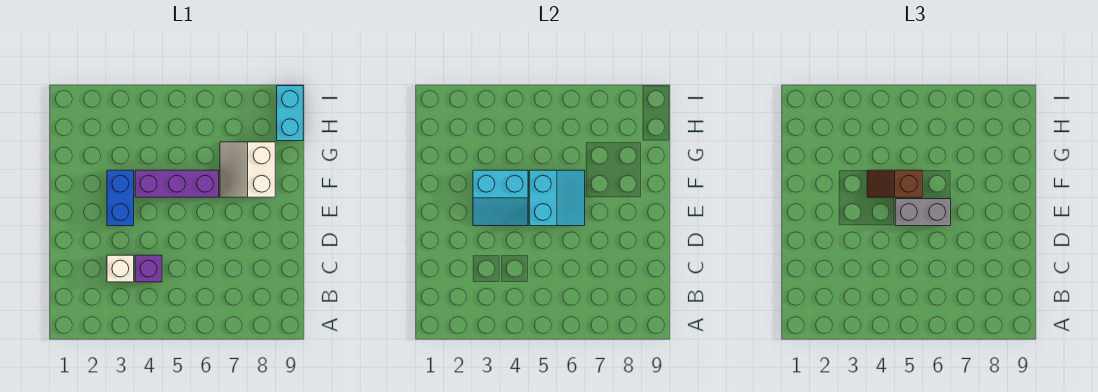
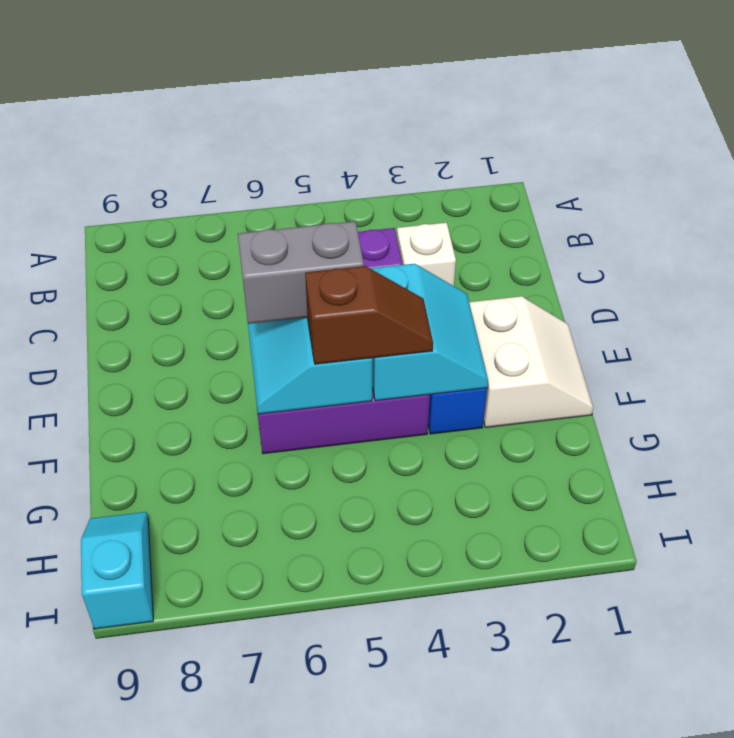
cyan 2x2 slope [473,170,528,226] -> cyan 2x2 slope turned to [370,264,488,401]
white 2x2 slope [220,142,275,197] -> white 2x2 slope moved to [469,296,593,428]
cyan 1x2 brick [277,86,303,141] -> cyan 1x2 slope [81,512,153,629]

